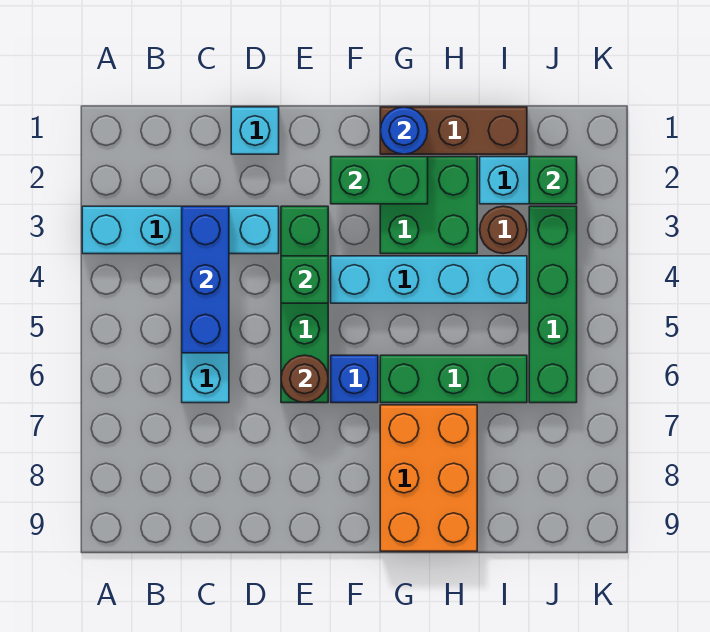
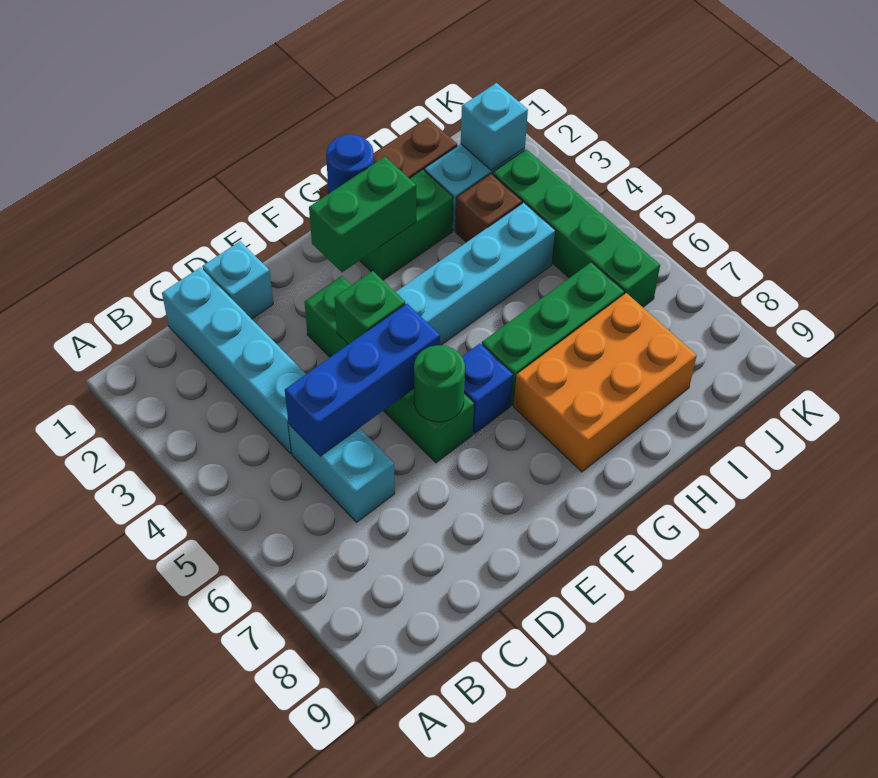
cyan 1x4 brick [82,206,279,254] -> cyan 1x4 brick turned to [162,267,306,453]
blue 1x3 brick [182,206,229,353] -> blue 1x3 brick turned to [285,304,440,456]
brown 1x1 round brick [281,355,328,403] -> green 1x1 round brick [414,345,465,422]
green 2x2 brick [380,157,477,254] -> green 1x2 brick [360,170,453,280]
orange 2x3 brick [380,405,477,551] -> orange 2x3 brick turned to [514,293,697,472]
brown 1x1 round brick [480,206,527,254] -> brown 1x1 brick [455,174,522,242]
green 1x1 brick [529,157,577,204] -> cyan 1x1 brick [461,83,528,170]

